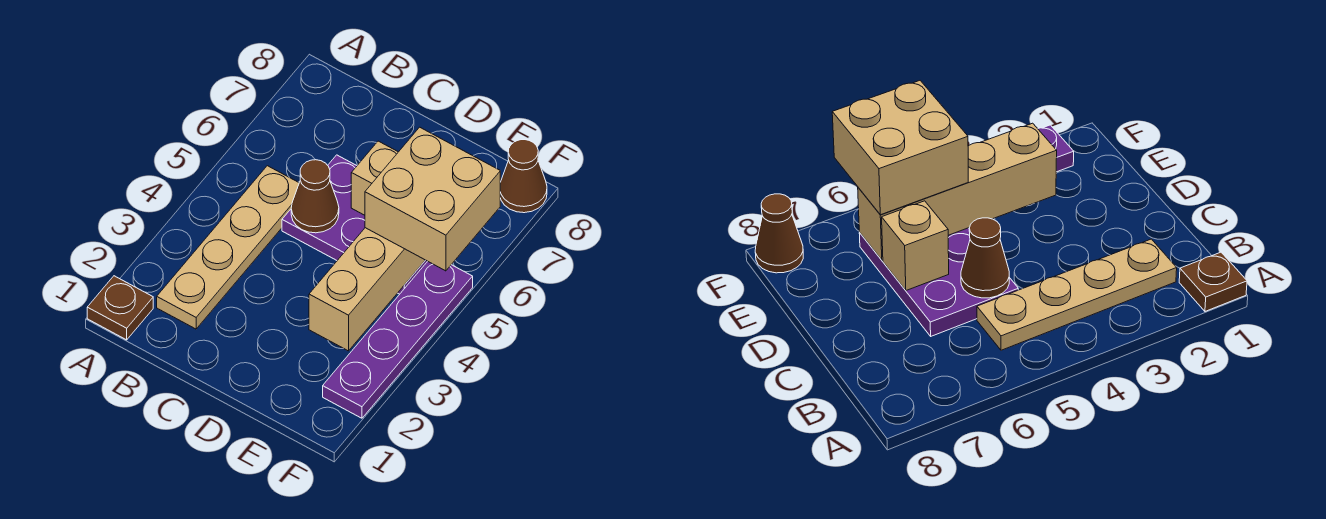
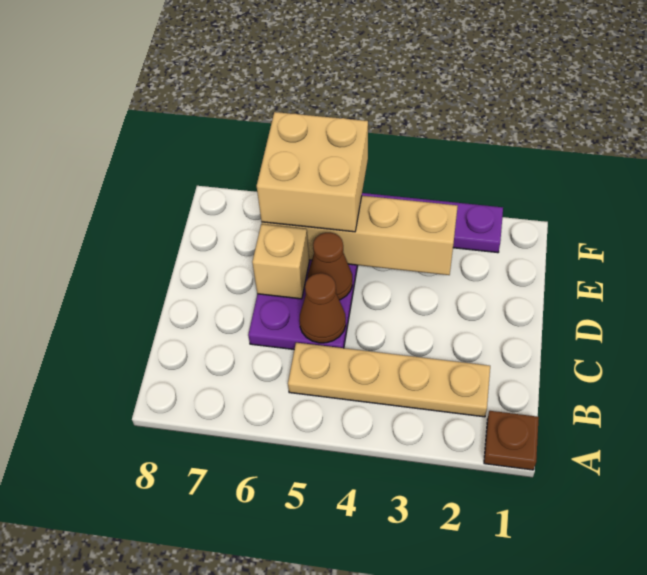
brown 1x1 cone [500,140,547,213] -> brown 1x1 cone moved to [307,233,352,300]

